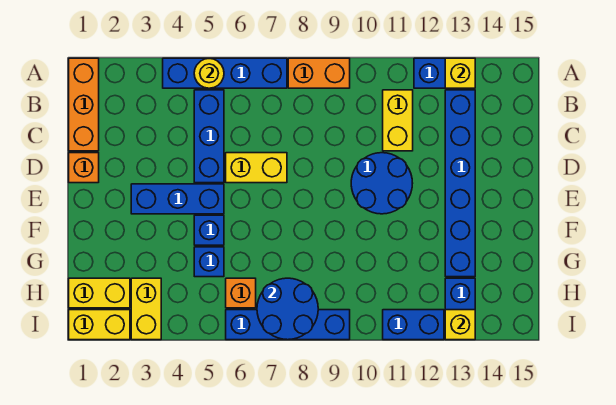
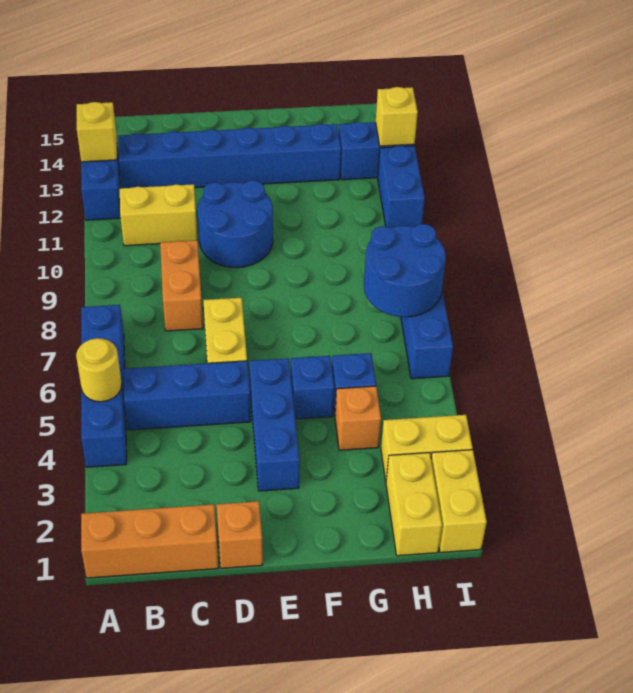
orange 1x2 brick [288,58,350,88] -> orange 1x2 brick moved to [160,240,203,331]
orange 1x1 brick [226,278,256,308] -> orange 1x1 brick moved to [335,386,381,450]

